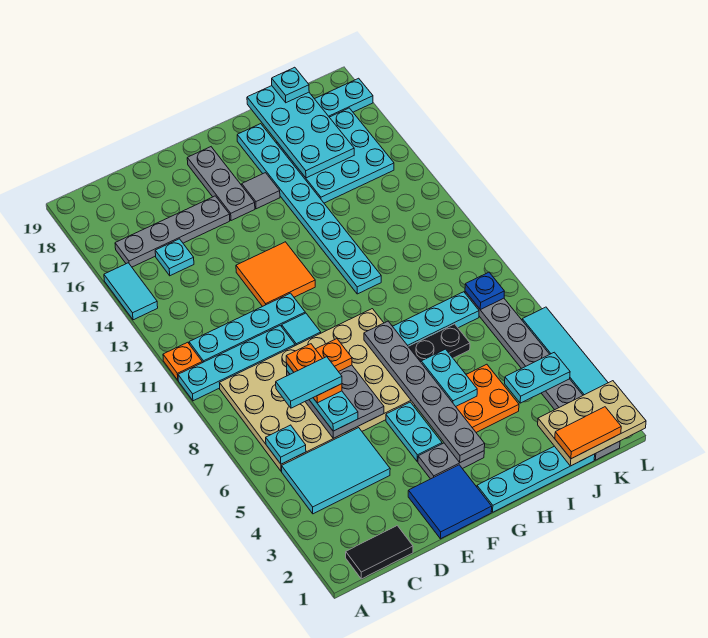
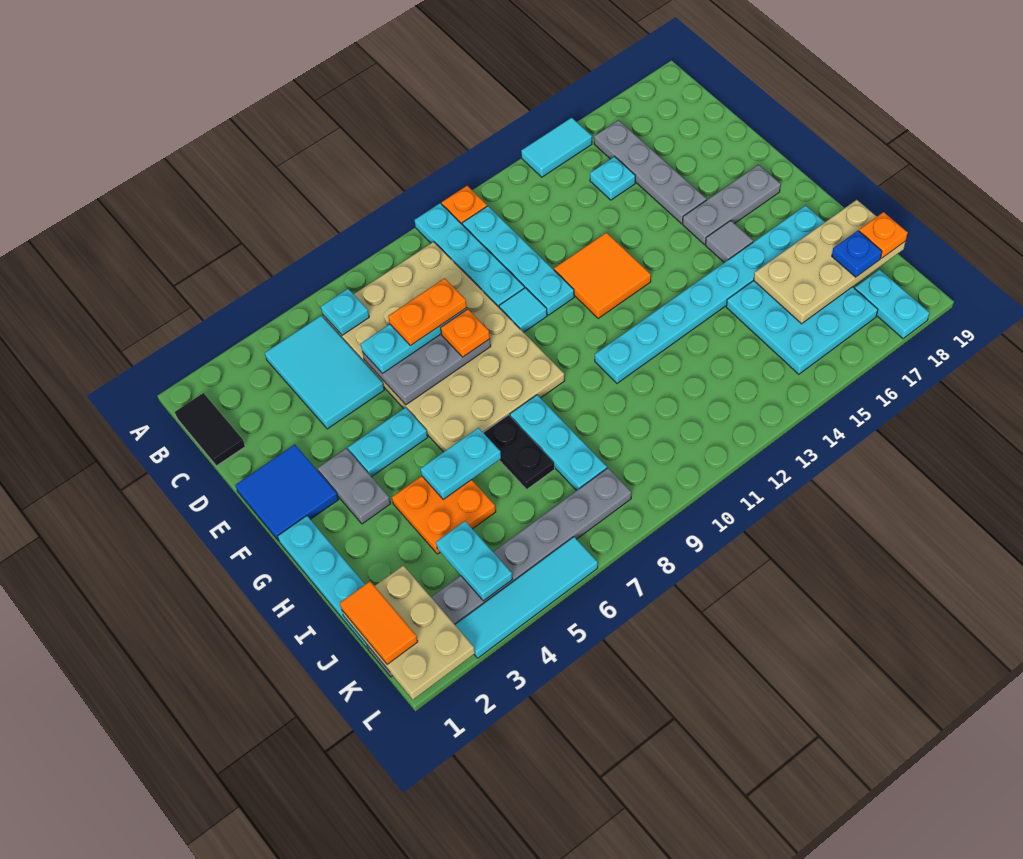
cyan 1x2 tile [276,357,342,408] -> none
grey 1x6 plate [364,321,485,462] -> none
cyan 2x4 plate [247,86,354,178] -> tan 2x4 plate [754,200,906,324]
cyan 1x1 plate [272,67,309,103] -> orange 1x1 plate [859,212,908,258]
blue 1x1 plate [465,272,505,310] -> blue 1x1 plate moved to [832,231,882,277]

